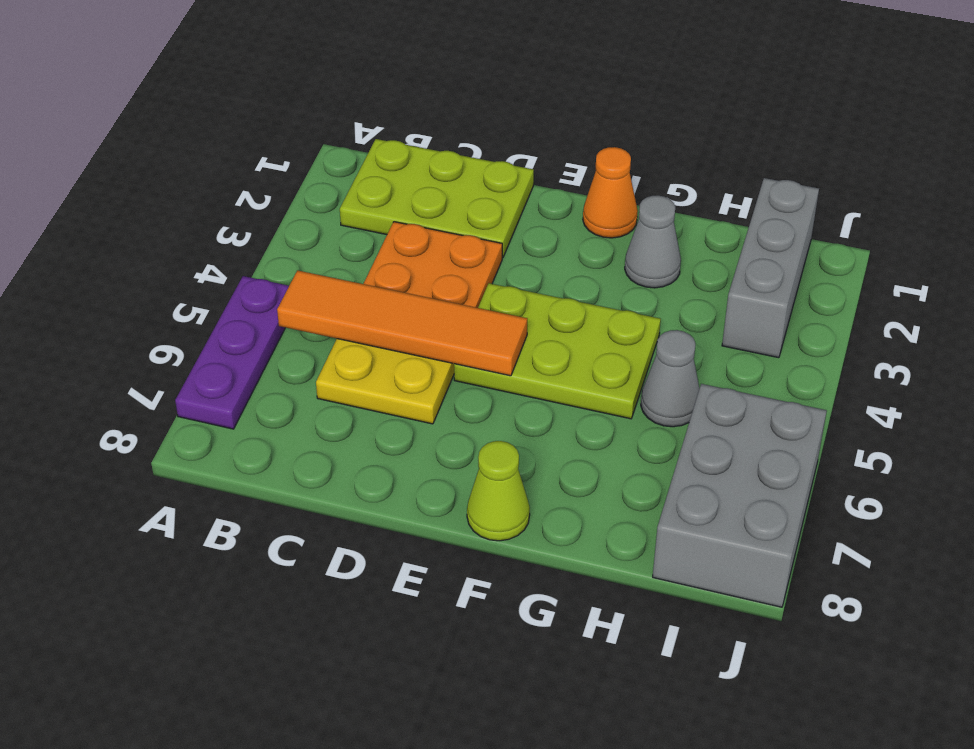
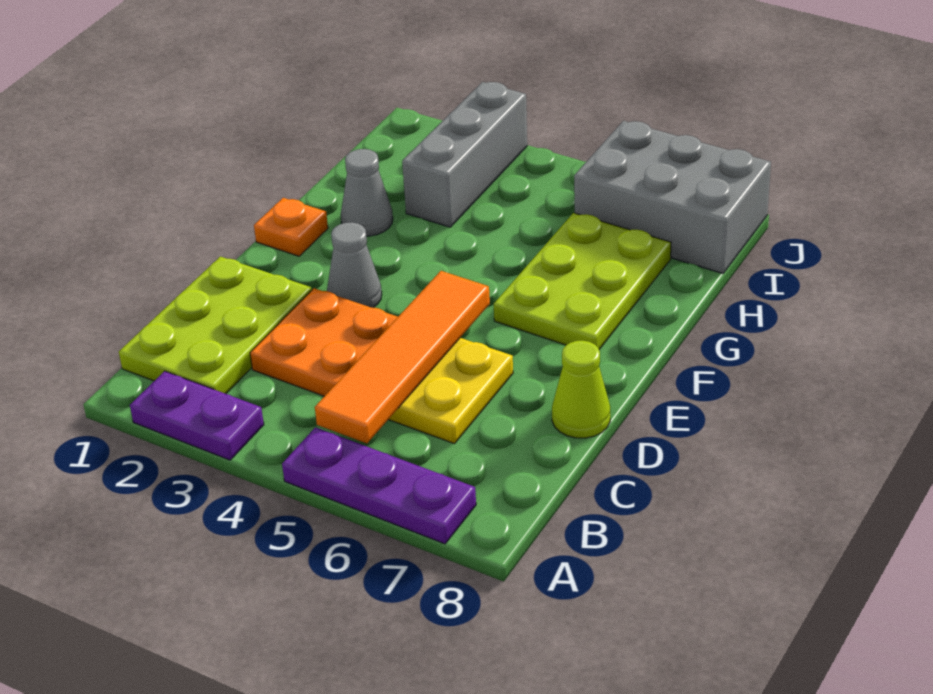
none -> purple 1x2 plate [130,371,264,460]
lime 2x3 plate [454,283,661,419] -> lime 2x3 plate moved to [494,213,671,349]
orange 1x1 cone [583,147,638,238] -> orange 1x1 plate [254,198,328,256]
lime 1x1 cone [467,441,530,541] -> lime 1x1 cone moved to [552,341,610,438]
grey 1x1 cone [641,330,700,427] -> grey 1x1 cone moved to [327,222,382,308]
grey 1x3 brick [722,178,819,358] -> grey 1x3 brick turned to [402,82,527,227]

